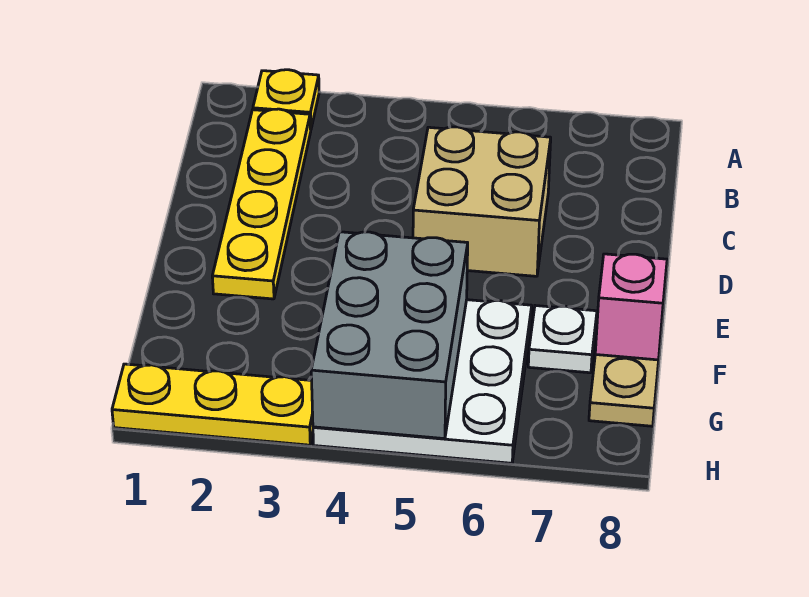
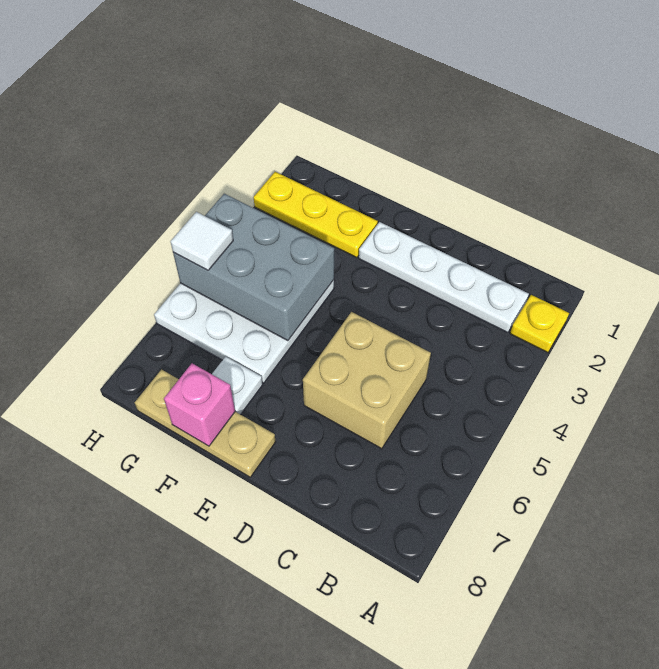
yellow 1x4 plate [212,109,311,299] -> white 1x4 plate [359,222,529,333]
yellow 1x3 plate [112,364,313,445] -> yellow 1x3 plate turned to [254,172,378,258]
none -> white 1x1 tile [170,212,233,270]

